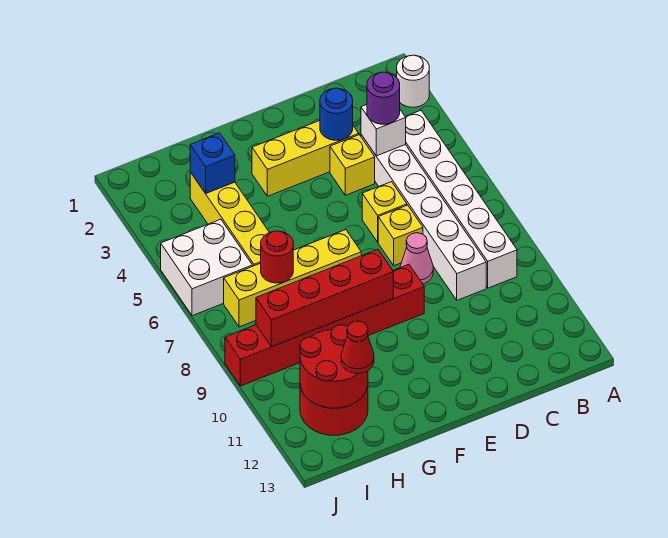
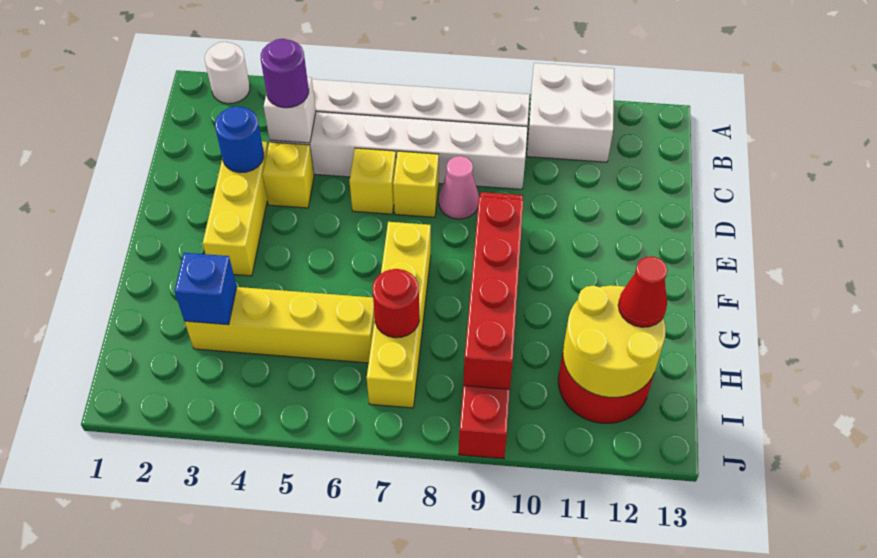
red 2x2 round brick [300,325,368,408] -> yellow 2x2 round brick [563,285,666,397]
white 2x2 brick [161,219,252,316] -> white 2x2 brick moved to [527,63,614,162]

